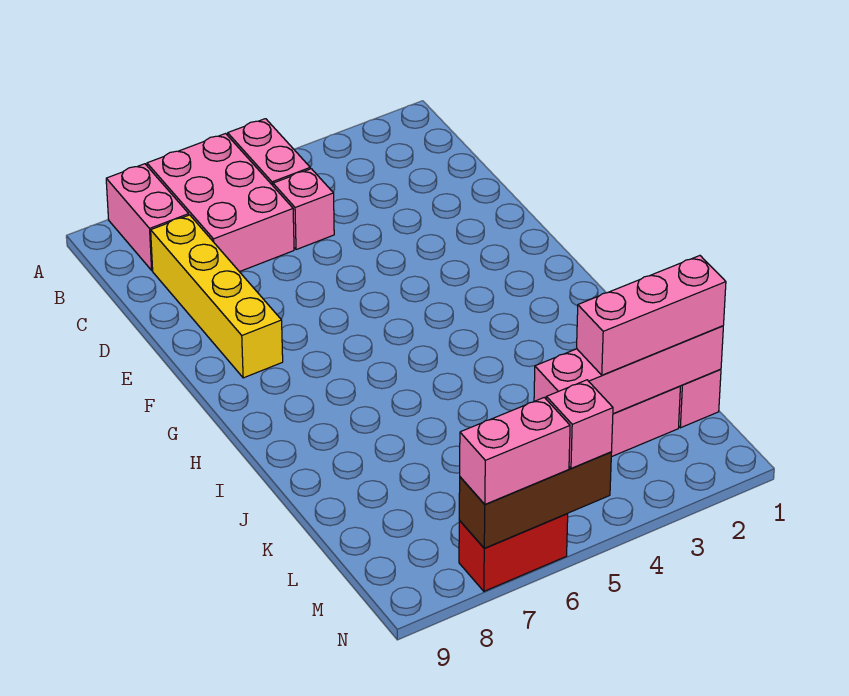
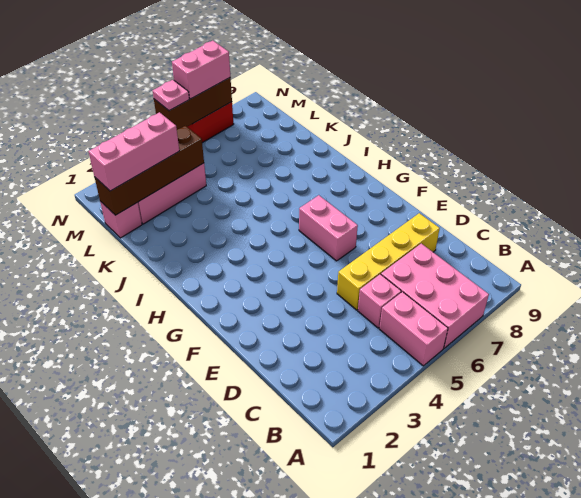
pink 1x2 brick [106,164,189,270] -> pink 1x2 brick moved to [299,195,358,261]
yellow 1x4 brick [151,215,283,378] -> yellow 1x4 brick turned to [337,213,440,310]
pink 1x4 brick [534,326,723,414] -> brown 1x4 brick [95,126,204,215]
pink 1x1 brick [546,380,613,468] -> pink 1x1 plate [153,80,189,111]

